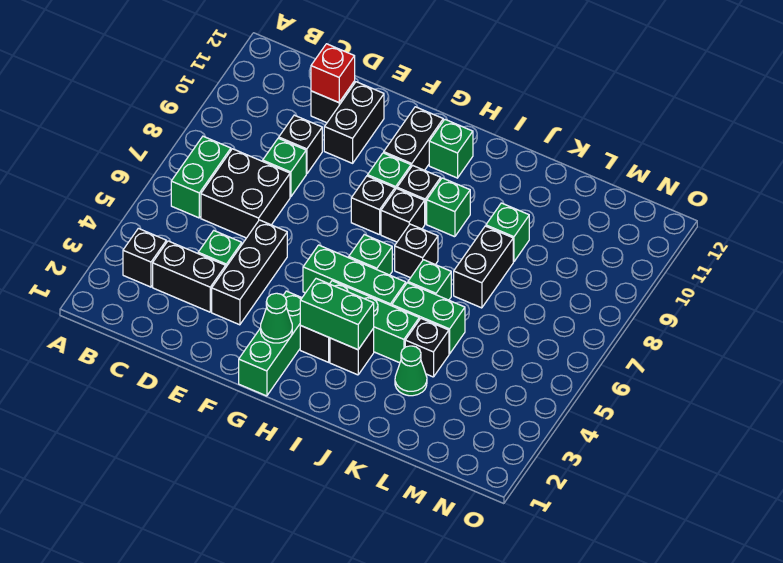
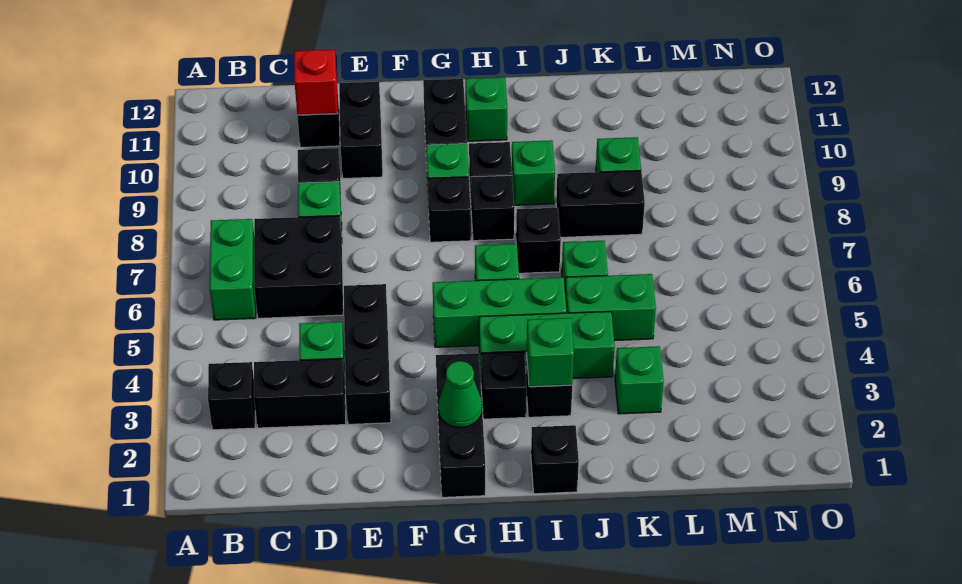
green 1x3 brick [239,291,302,396] -> black 1x3 brick [436,353,485,497]
green 1x2 brick [300,279,374,350] -> green 1x1 brick [527,318,574,387]
green 1x1 cone [395,346,427,396] -> green 1x1 brick [615,346,664,414]
black 1x1 brick [405,319,449,377] -> black 1x1 brick moved to [531,425,579,494]
black 1x2 brick [454,226,513,308] -> black 1x2 brick turned to [556,171,645,237]

